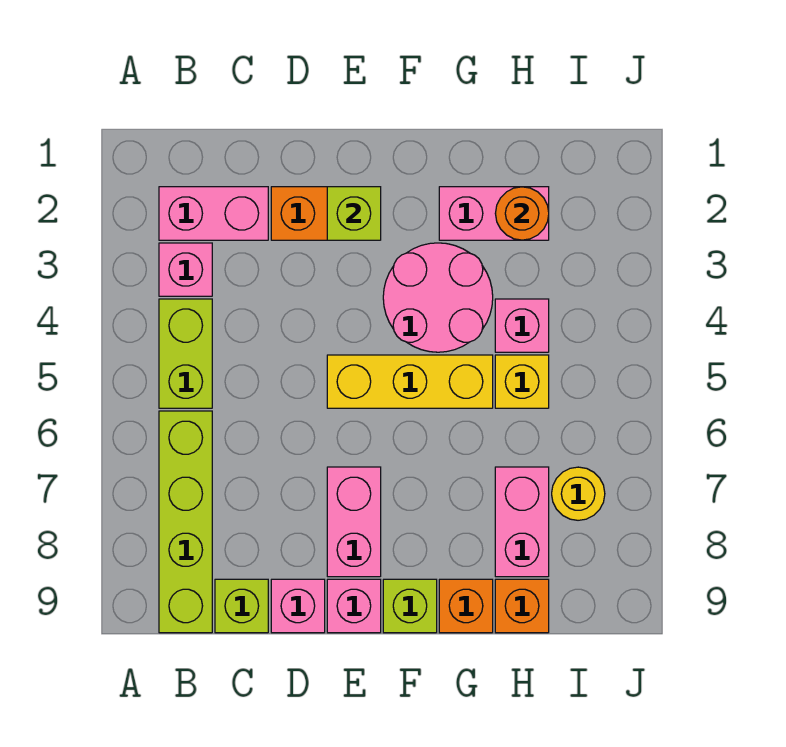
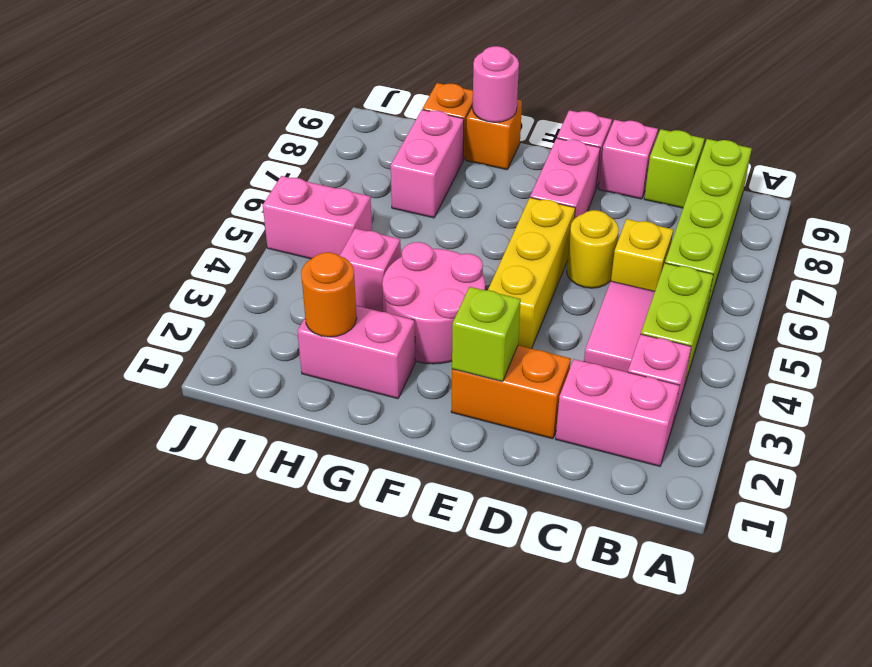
none -> pink 1x2 tile [584,281,655,372]
yellow 1x3 brick [327,355,493,408] -> yellow 1x3 brick turned to [488,198,575,349]
lime 1x1 brick [383,579,437,633] -> none
none -> pink 1x1 round brick [472,46,519,122]
yellow 1x1 brick [495,355,549,408] -> yellow 1x1 brick moved to [611,219,673,291]
none -> pink 1x2 brick [263,176,372,259]
yellow 1x1 round brick [552,467,605,520] -> yellow 1x1 round brick moved to [567,210,619,288]

